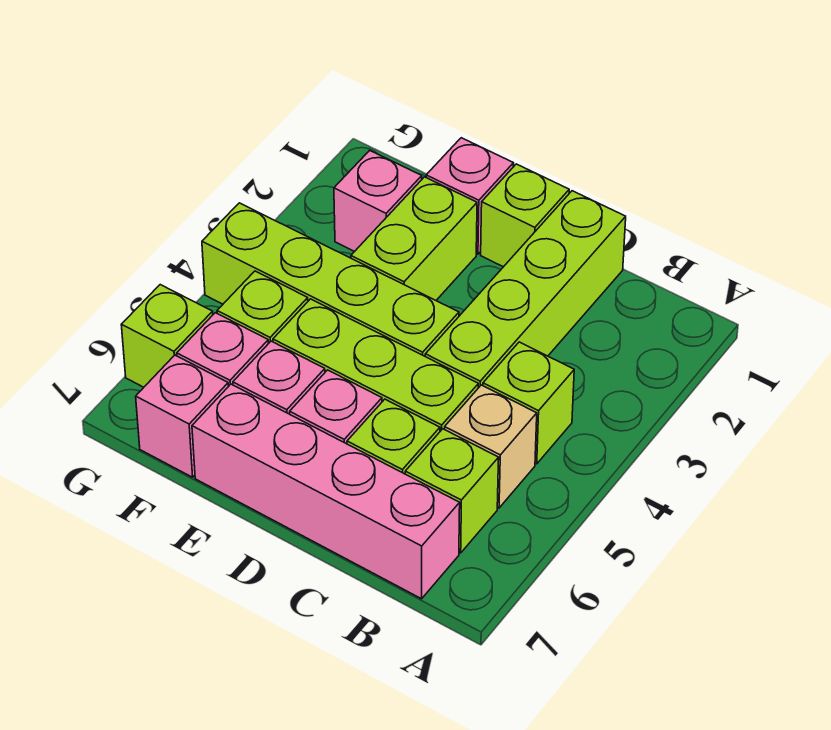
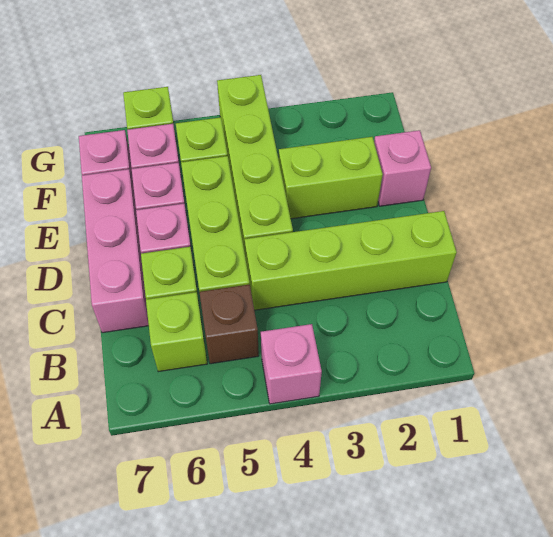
lime 1x1 brick [483,342,574,464] -> none
tan 1x1 brick [445,385,537,508] -> brown 1x1 brick [199,284,259,364]
pink 1x4 brick [192,384,460,599] -> pink 1x3 brick [82,169,149,333]
lime 1x1 brick [481,164,569,267] -> none
pink 1x1 brick [334,151,422,252] -> pink 1x1 brick moved to [261,324,322,404]

